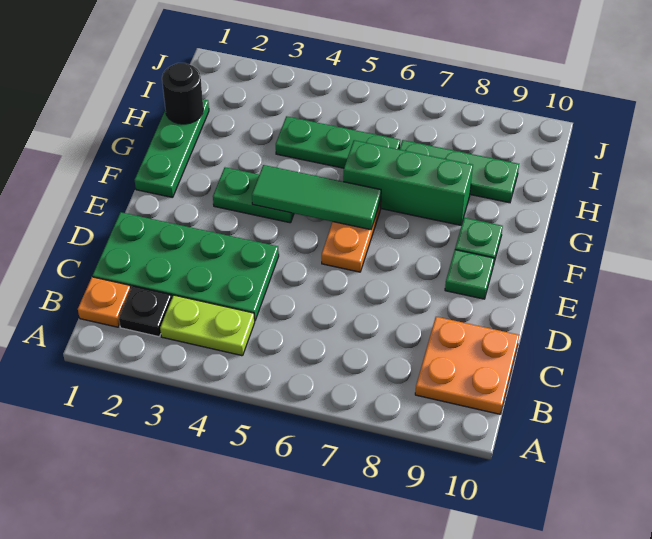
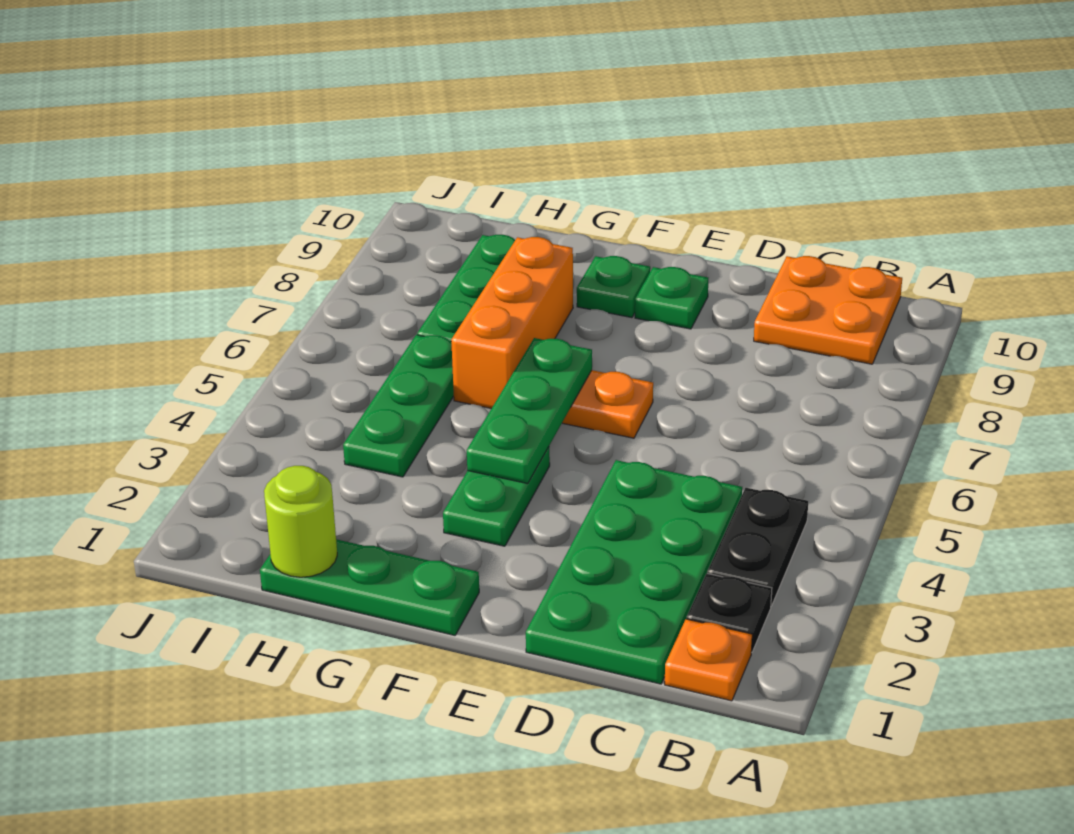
lime 1x2 plate [160,295,255,356] -> black 1x2 plate [707,488,808,606]
green 1x3 tile [252,165,381,230] -> green 1x3 plate [466,338,592,484]
green 1x3 brick [343,140,473,225] -> orange 1x3 brick [451,237,573,409]
black 1x1 round brick [162,63,203,124] -> lime 1x1 round brick [264,466,337,577]

